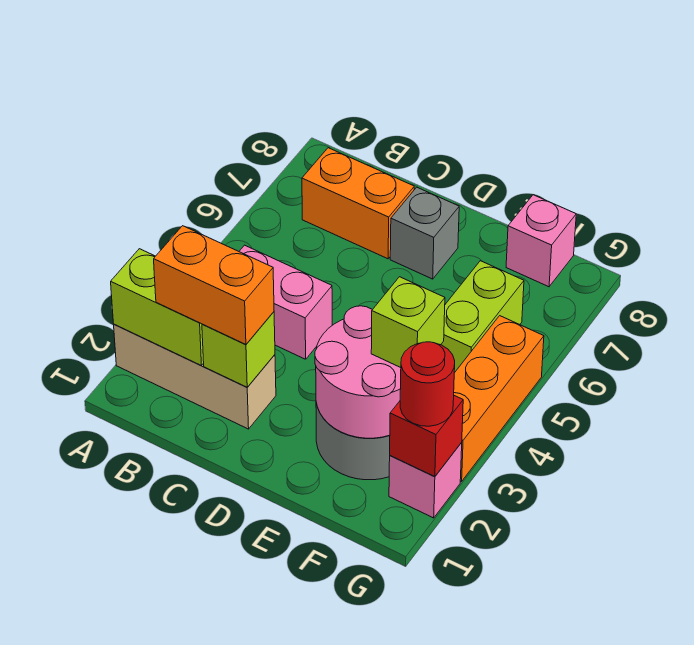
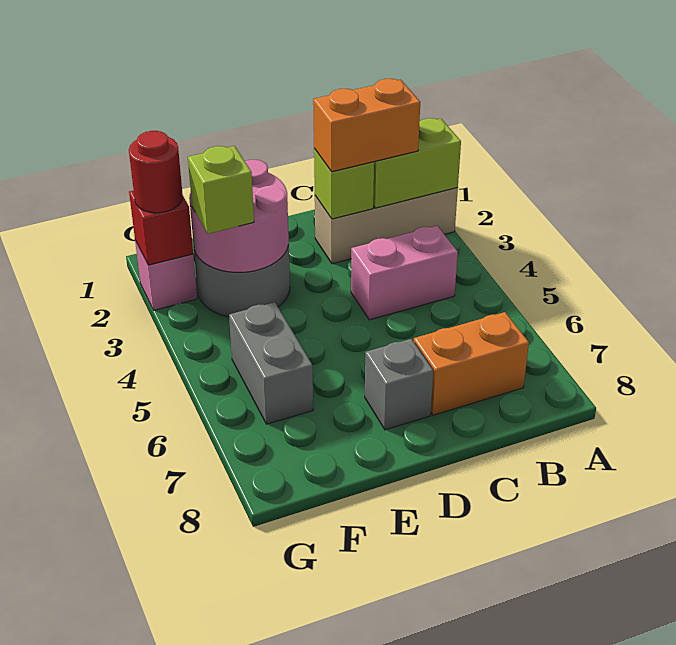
lime 1x2 brick [441,261,524,373] -> grey 1x2 brick [229,302,313,424]
pink 1x1 brick [506,195,576,287] -> none
orange 1x3 brick [454,316,544,481] -> none

